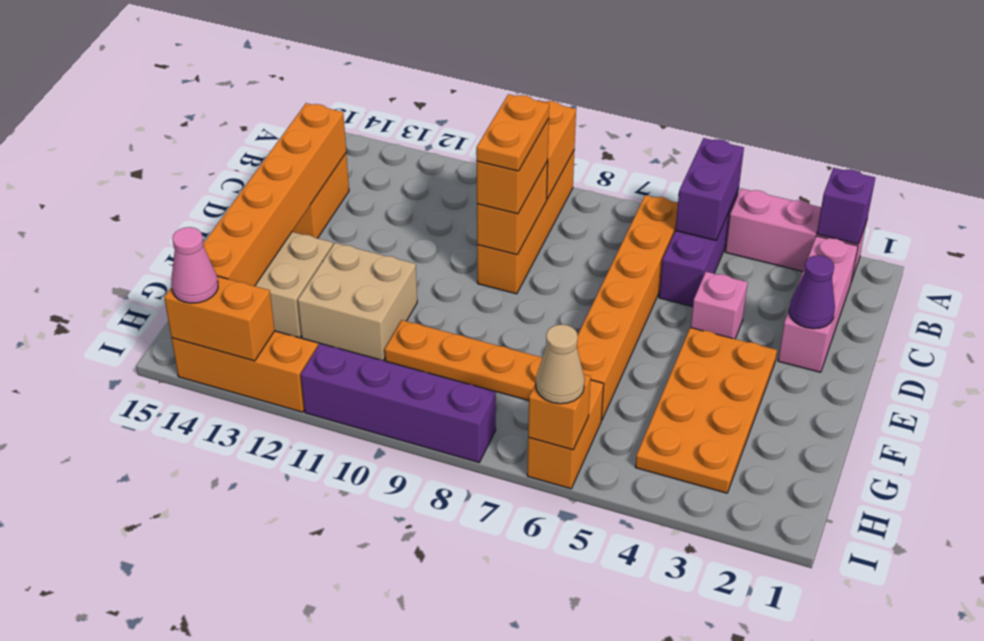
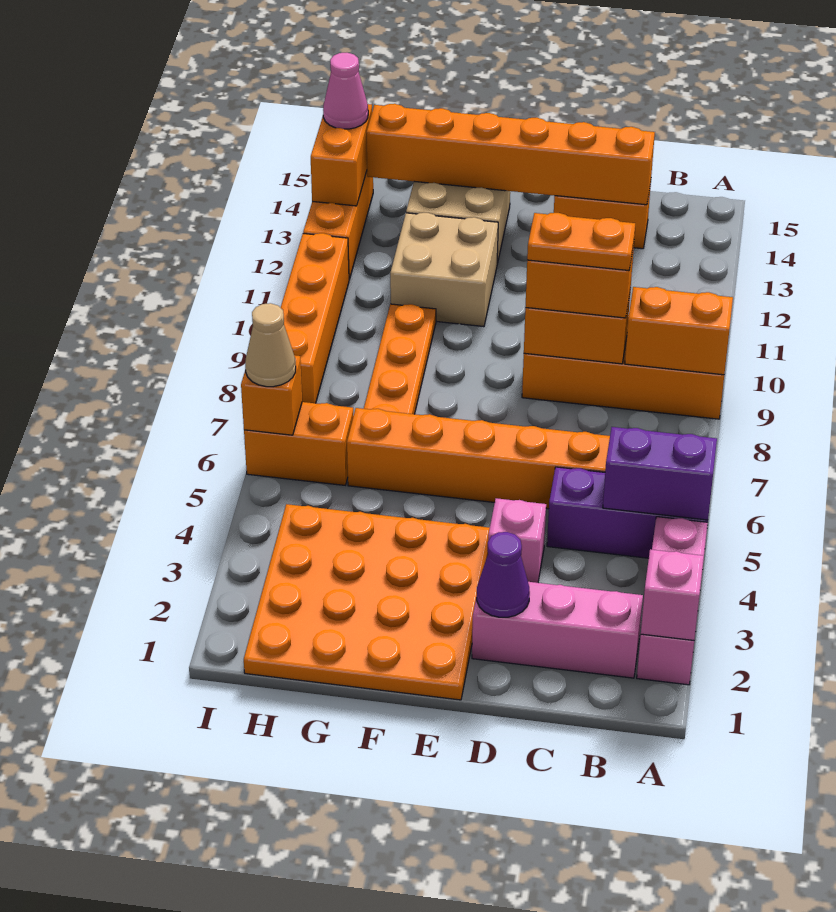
purple 1x1 brick [817,168,875,244] -> pink 1x1 brick [641,549,704,640]
orange 2x4 plate [635,327,777,493] -> orange 4x4 plate [244,504,490,700]
purple 1x4 brick [301,344,496,462] -> orange 1x4 brick [281,233,349,403]

